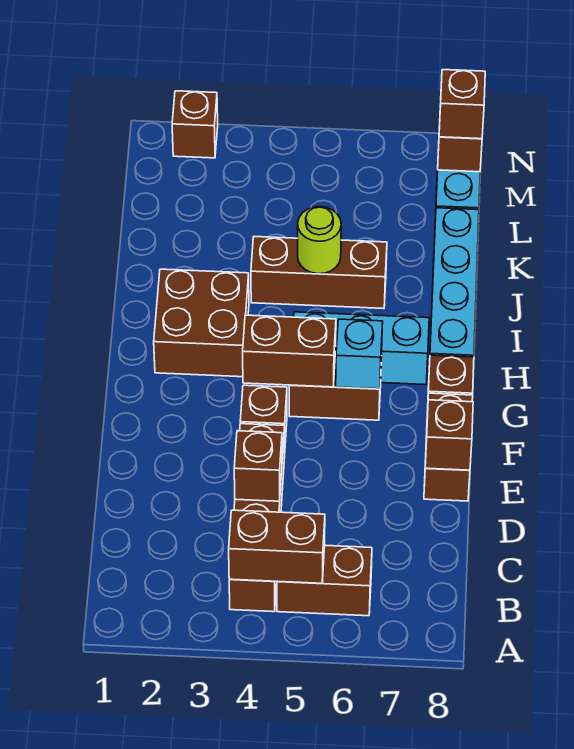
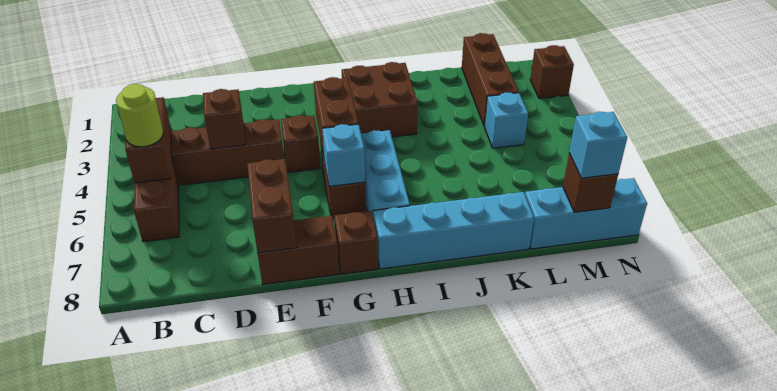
brown 1x1 brick [425,400,473,470] -> brown 1x2 brick [247,159,297,253]
brown 1x3 brick [251,237,387,309] -> brown 1x3 brick moved to [462,33,519,126]
lime 1x1 round brick [298,207,341,274] -> lime 1x1 round brick moved to [116,84,163,147]
none -> cyan 1x1 brick [484,93,528,148]
brown 1x1 brick [439,70,485,139] -> cyan 1x1 brick [569,112,627,178]

